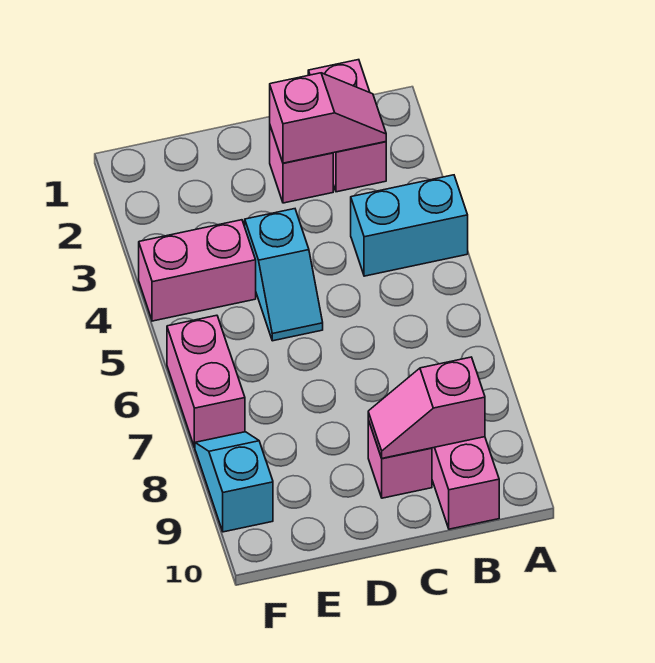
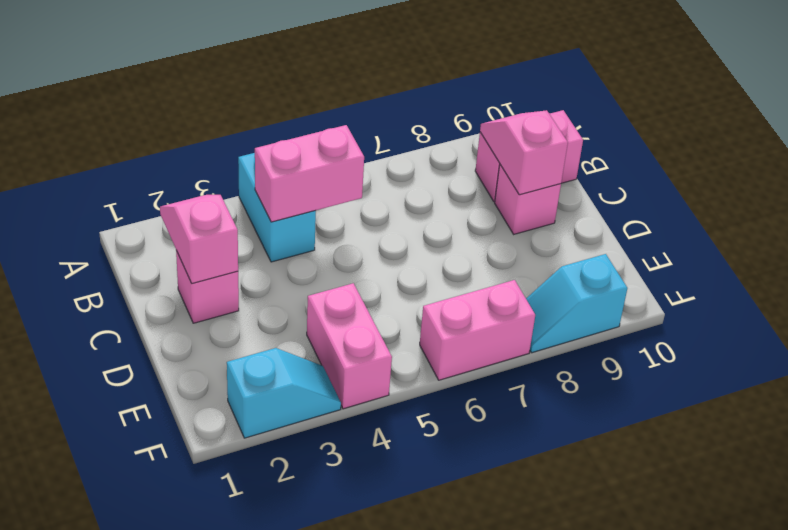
pink 1x2 brick [308,60,386,192] -> pink 1x2 brick moved to [255,125,364,222]
pink 1x2 slope [368,357,485,458] -> pink 1x2 slope turned to [480,110,568,195]
cyan 1x2 slope [245,209,323,341] -> cyan 1x2 slope moved to [227,348,341,438]

